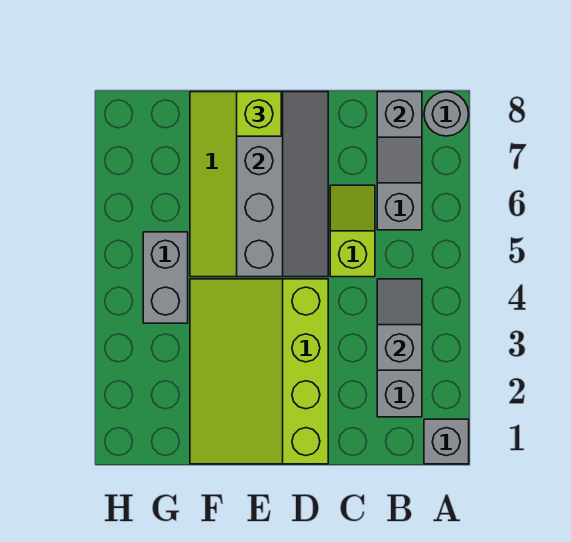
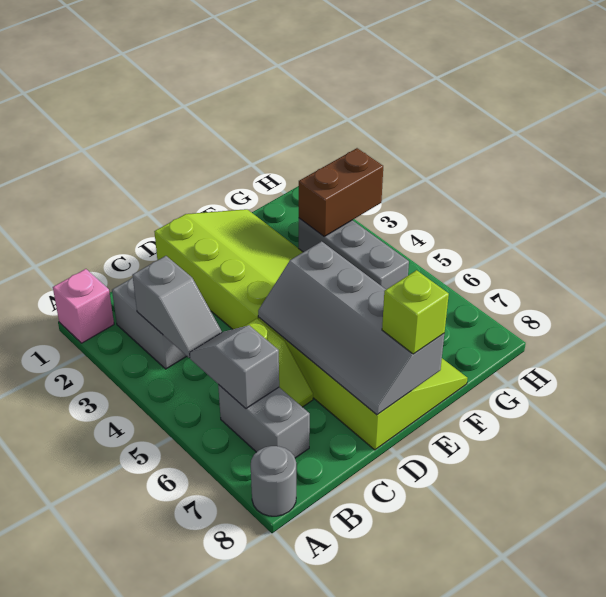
grey 1x1 brick [424,419,469,464] -> pink 1x1 brick [53,269,114,343]
grey 1x2 slope [377,92,422,183] -> grey 1x2 slope moved to [190,325,279,408]
none -> brown 1x2 brick [299,148,383,236]
grey 1x2 brick [143,232,188,323] -> grey 1x3 brick [299,218,409,289]

